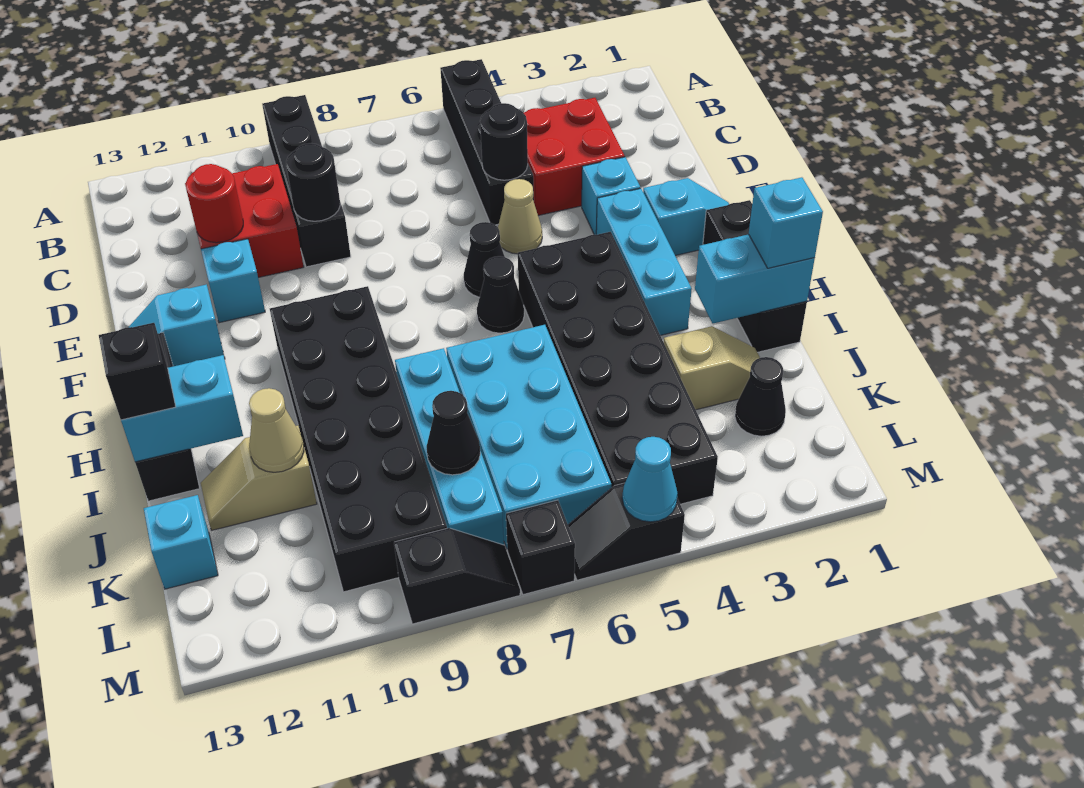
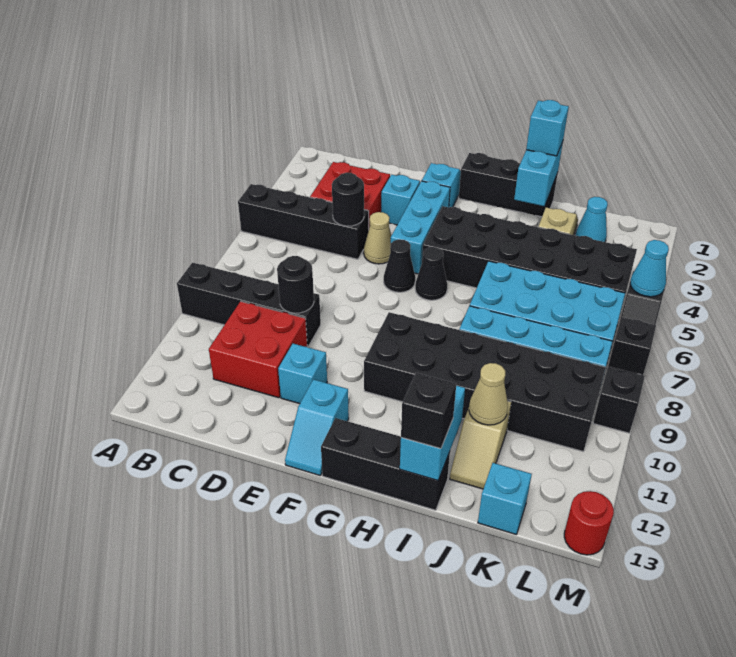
red 1x1 round brick [186,164,243,243] -> red 1x1 round brick moved to [564,491,614,555]
cyan 1x3 brick [596,188,692,335] -> cyan 1x3 brick turned to [391,181,450,274]
black 1x1 cone [735,357,786,436] -> cyan 1x1 cone [576,197,608,242]
black 1x1 cone [427,391,480,475] -> none

